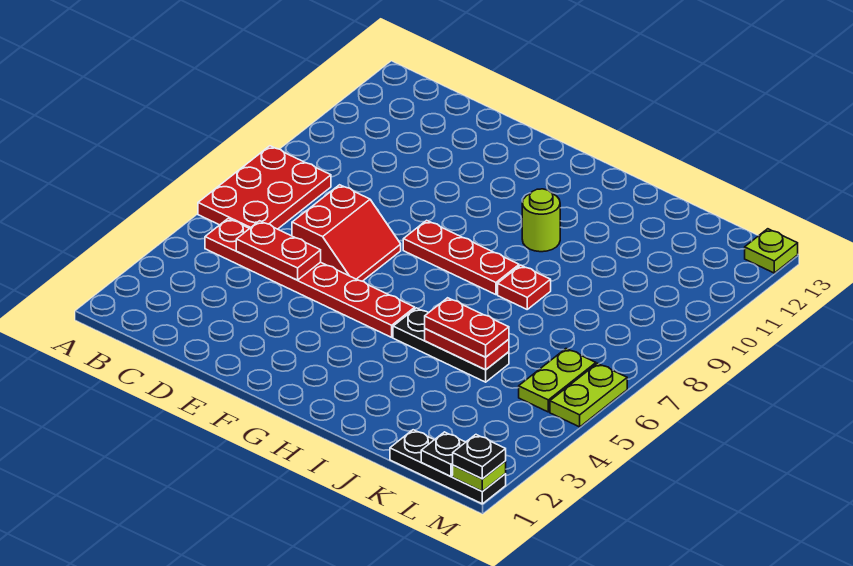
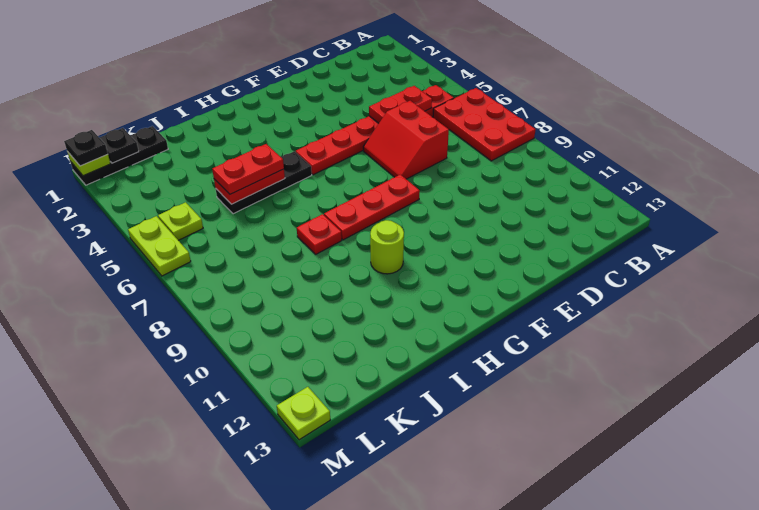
lime 1x2 plate [519,349,596,412] -> lime 1x1 plate [158,202,203,240]

